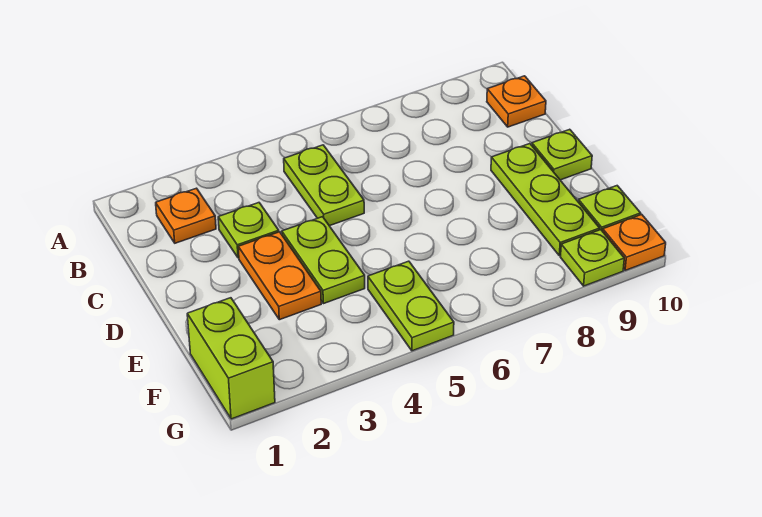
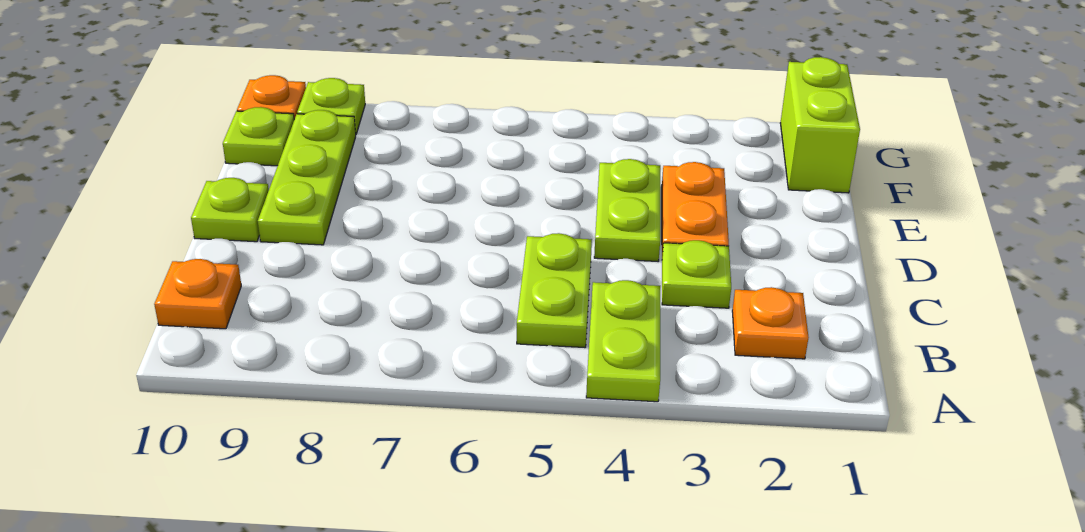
lime 1x2 plate [368,261,454,351] -> lime 1x2 plate moved to [586,280,660,402]

